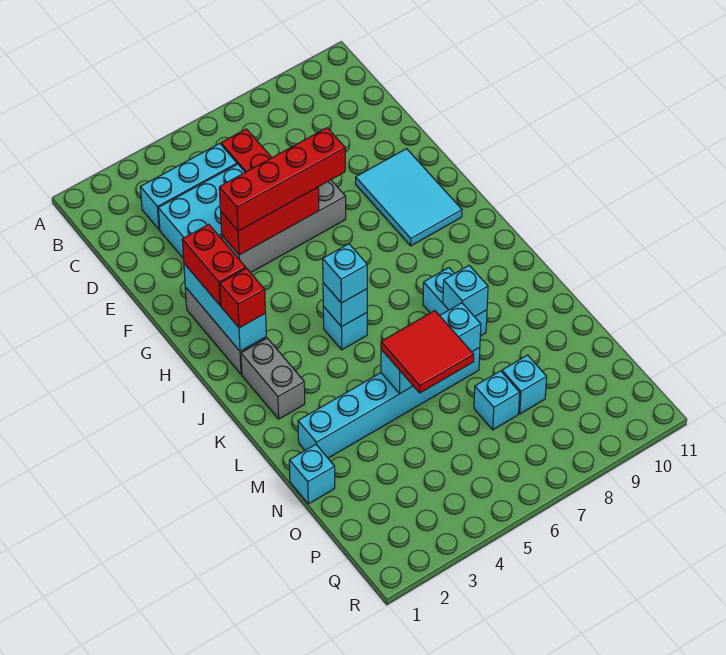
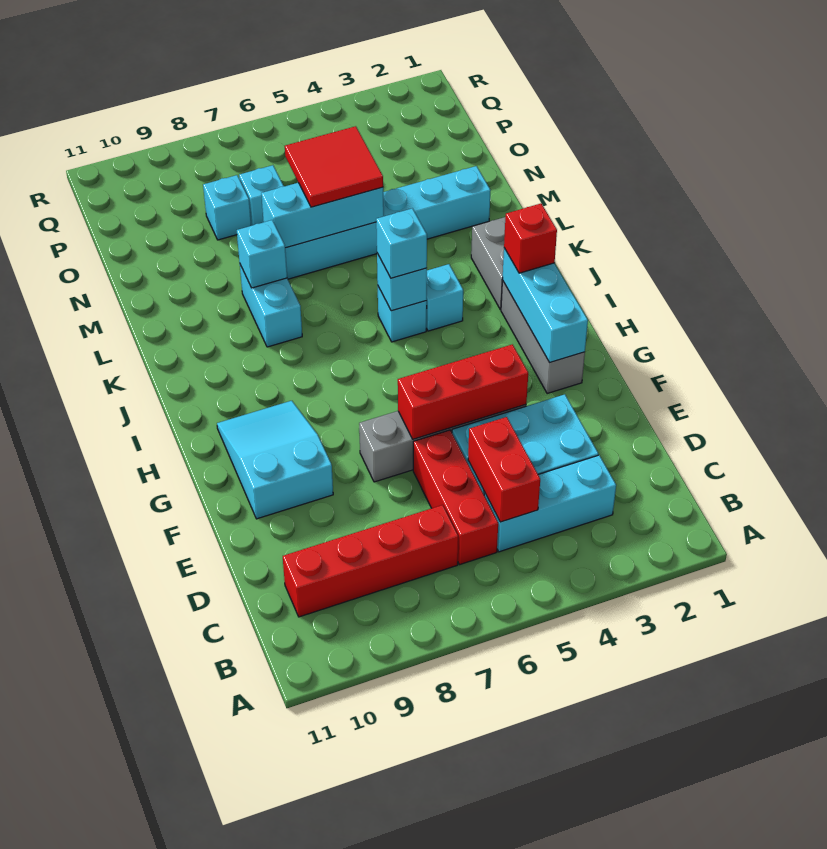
red 1x4 brick [219,128,345,231] -> red 1x4 brick moved to [283,505,458,617]
cyan 2x3 tile [356,149,462,246] -> cyan 2x3 slope [217,401,333,519]
red 1x2 brick [182,224,246,306] -> red 1x2 brick moved to [468,417,540,522]
cyan 1x1 brick [289,445,335,504] -> cyan 1x1 brick moved to [426,264,463,331]

